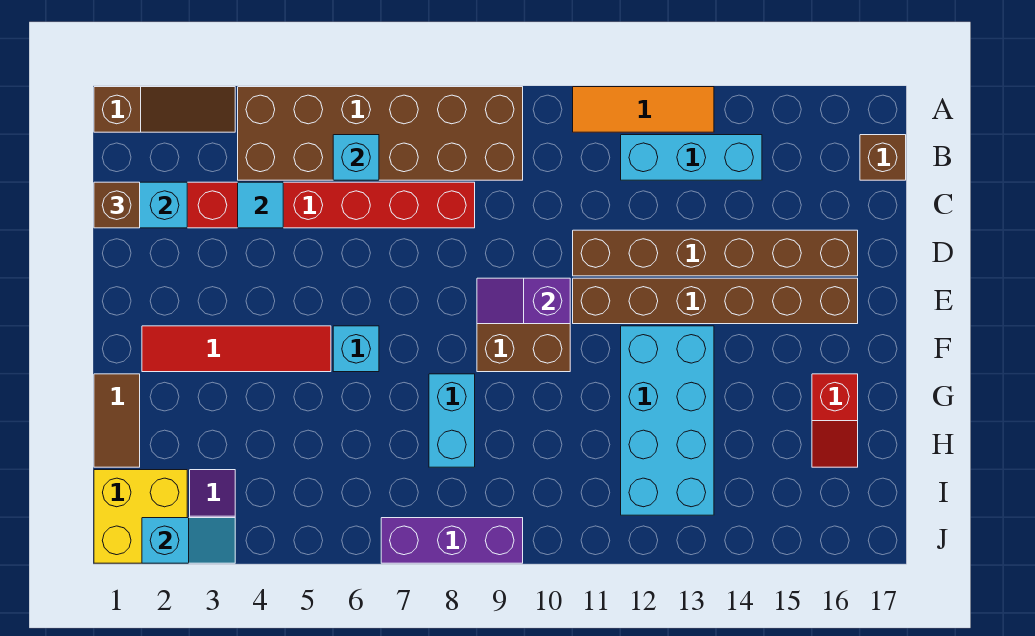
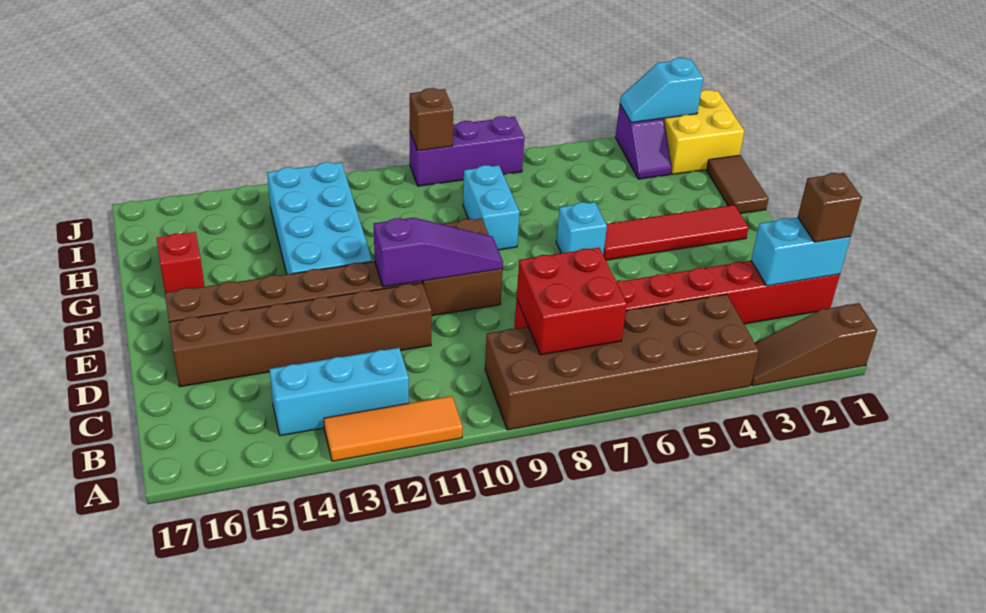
cyan 1x1 brick [333,135,379,180] -> none
none -> red 2x2 brick [517,248,627,355]
brown 1x1 brick [860,135,906,180] -> brown 1x1 brick moved to [410,88,453,151]
cyan 1x1 tile [238,182,283,228] -> none
purple 1x2 slope [477,278,570,324] -> purple 1x3 slope [374,218,503,287]

